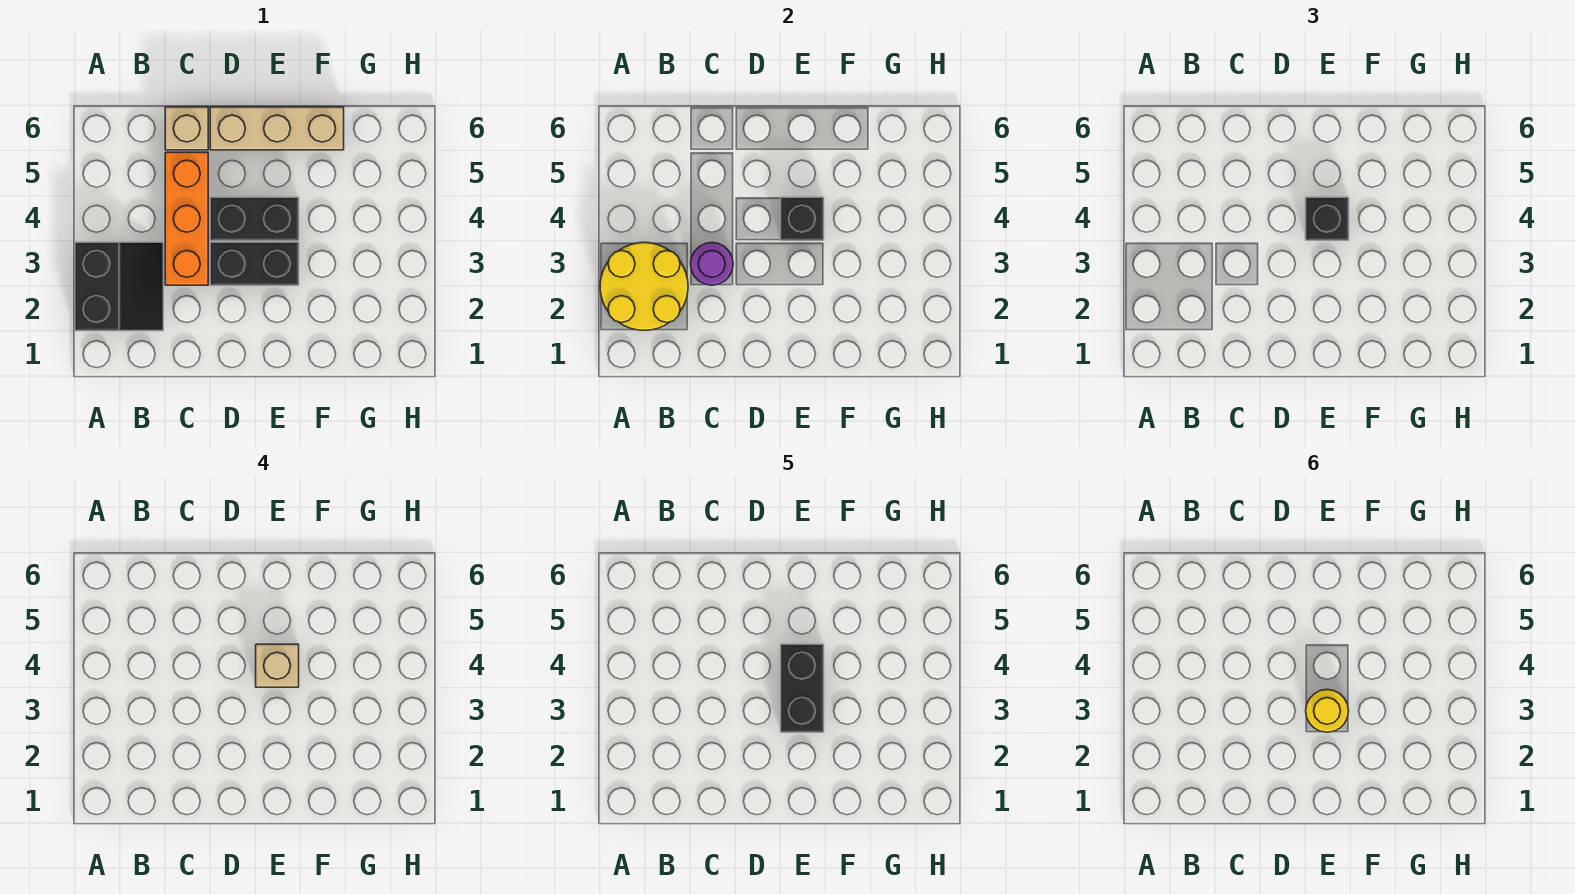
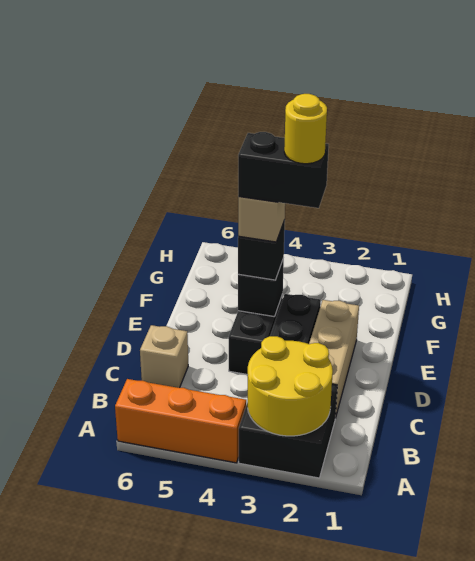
black 2x2 slope [75,242,163,331] -> black 2x2 brick [239,384,337,478]
orange 1x3 brick [165,152,208,285] -> orange 1x3 brick moved to [115,379,246,463]
purple 1x1 round brick [690,242,733,285] -> none
tan 1x3 brick [210,107,344,150] -> tan 1x3 brick moved to [309,300,359,418]

